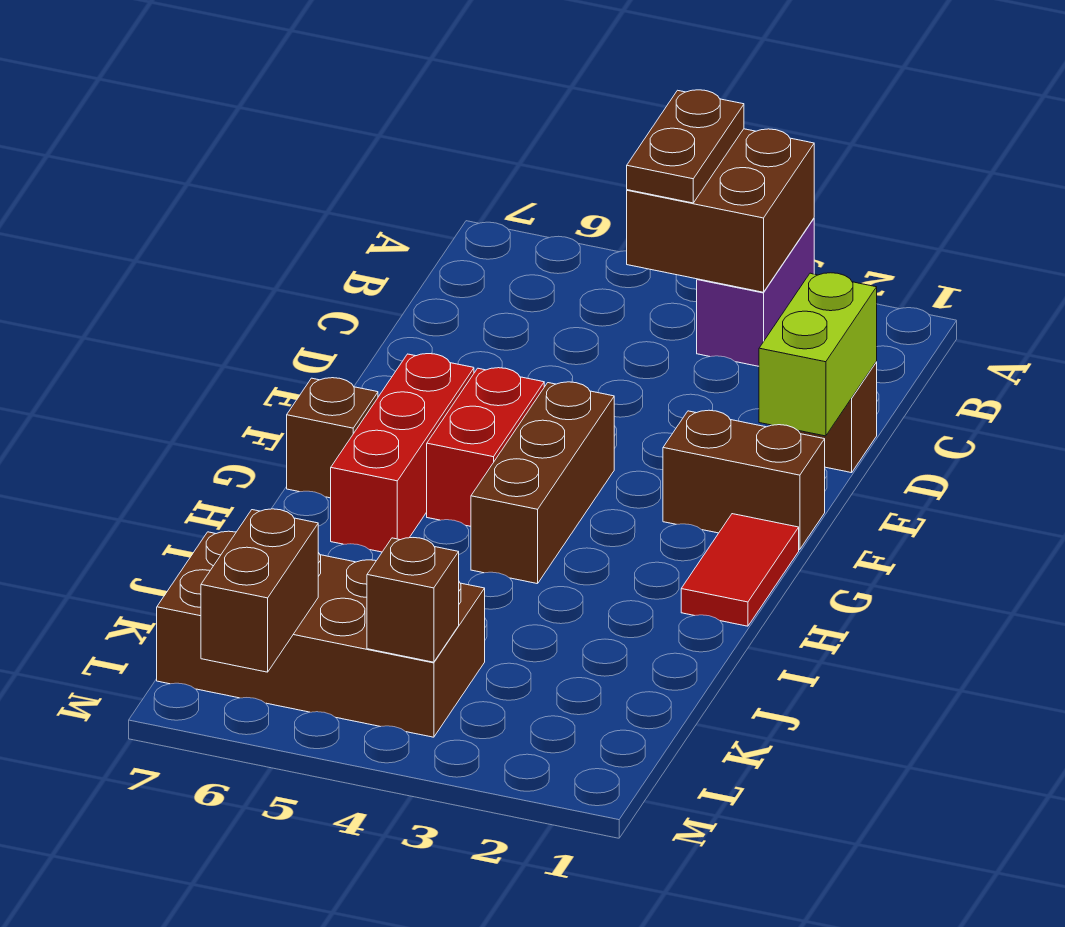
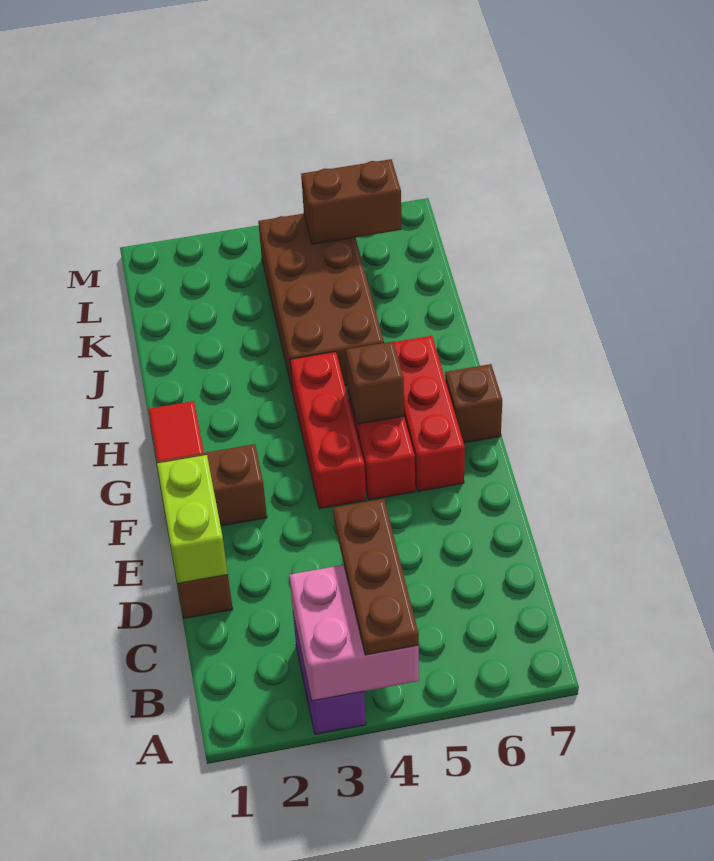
brown 2x2 brick [627,129,814,292] -> pink 2x2 brick [289,565,419,701]
brown 1x2 plate [627,90,744,203] -> brown 1x3 plate [333,499,419,655]
brown 1x3 brick [471,382,614,584] -> red 1x3 brick [290,352,366,509]
brown 2x4 brick [157,531,485,737] -> brown 2x4 brick turned to [258,214,384,393]
brown 1x1 brick [367,538,459,662] -> brown 1x1 brick moved to [346,342,404,424]
brown 1x2 brick [201,509,318,672] -> brown 1x2 brick turned to [301,159,401,244]

